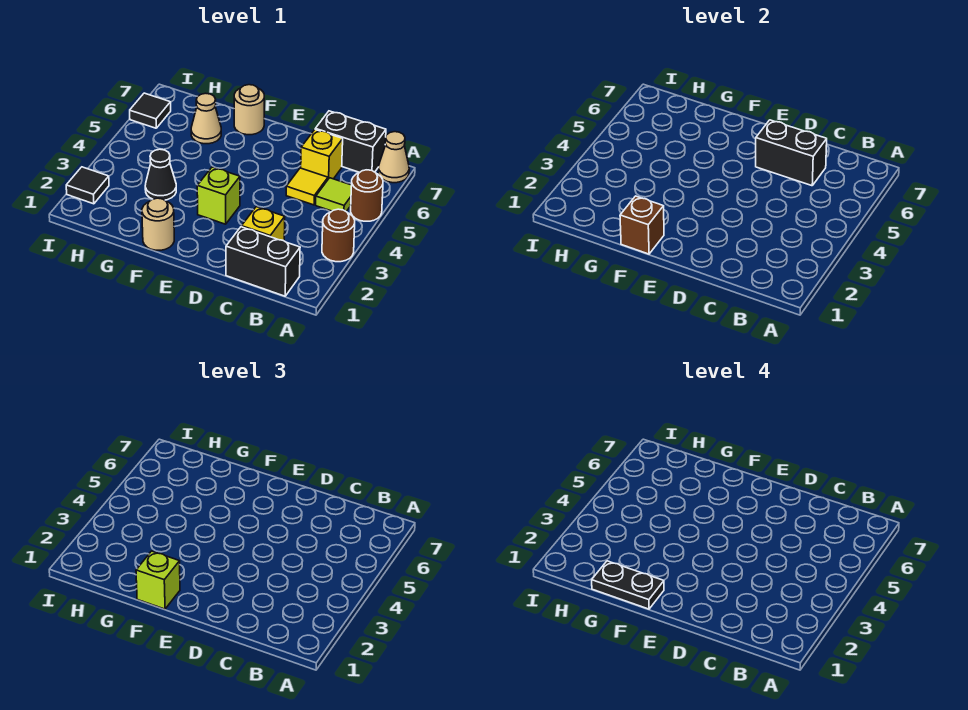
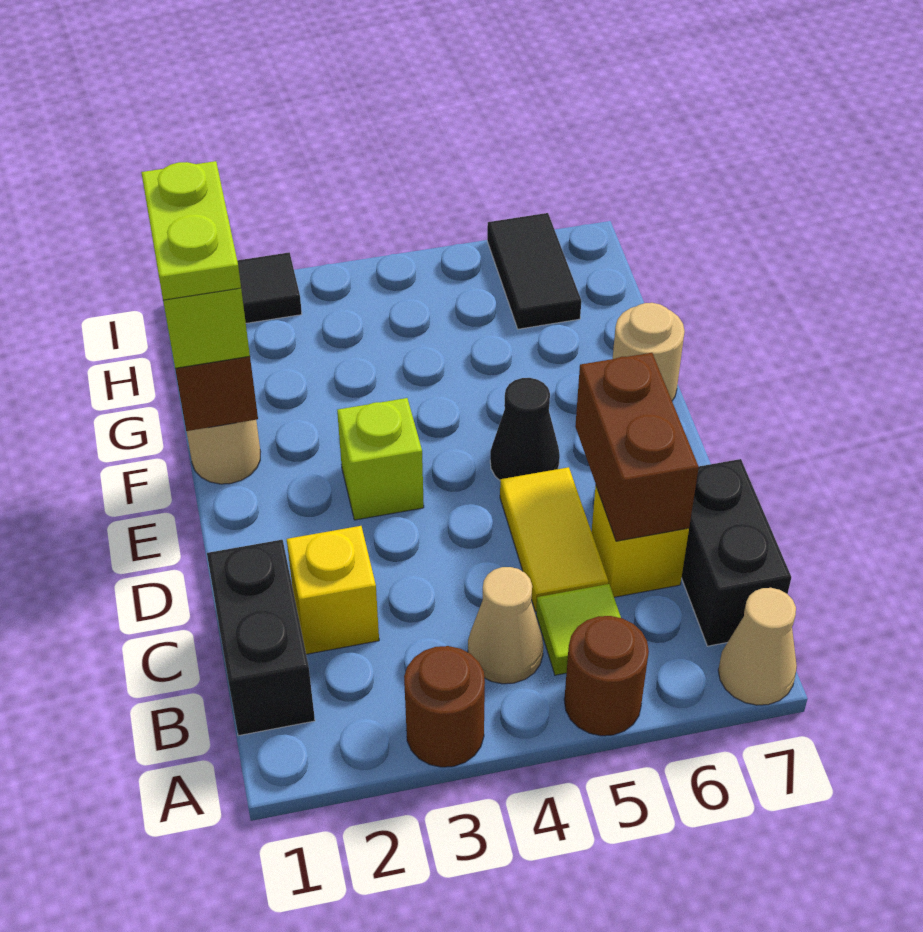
yellow 1x1 tile [286,168,328,205] -> yellow 1x2 tile [500,467,608,612]
black 1x2 brick [756,120,827,186] -> brown 1x2 brick [575,353,699,541]
black 1x2 plate [592,561,664,609] -> lime 1x2 plate [141,161,241,300]
black 1x1 cone [145,149,176,200] -> black 1x1 cone moved to [490,378,560,480]
tan 1x1 cone [191,93,221,144] -> tan 1x1 cone moved to [468,567,543,684]
black 1x1 tile [130,93,171,128] -> black 1x2 tile [487,213,581,329]

